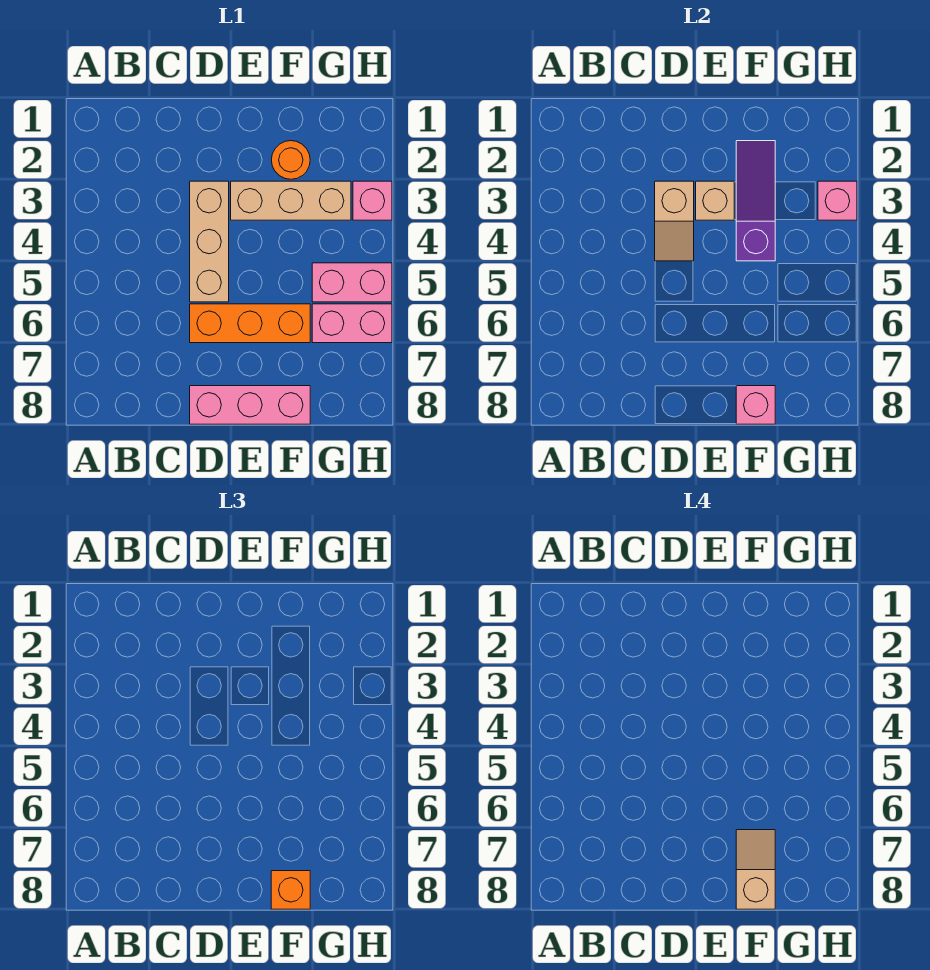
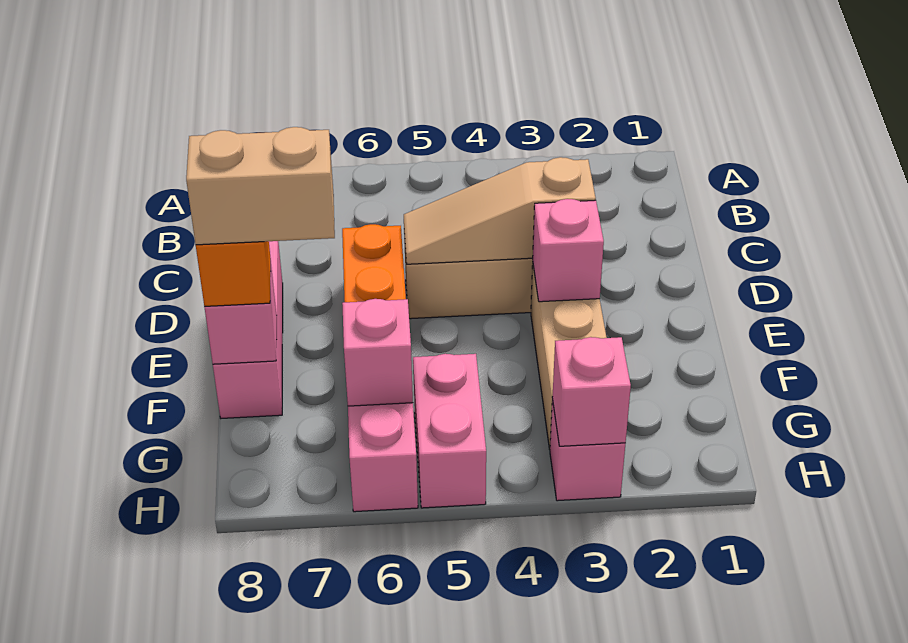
tan 1x2 slope [655,181,694,261] -> tan 1x3 slope [404,157,596,264]
tan 1x1 brick [696,181,734,220] -> pink 1x1 brick [533,199,604,302]
orange 1x1 round brick [272,141,310,179] -> none
purple 1x3 slope [736,141,775,261] -> none
tan 1x2 slope [736,830,775,909] -> tan 1x2 brick [186,127,335,245]
none -> pink 1x1 brick [342,299,413,406]

